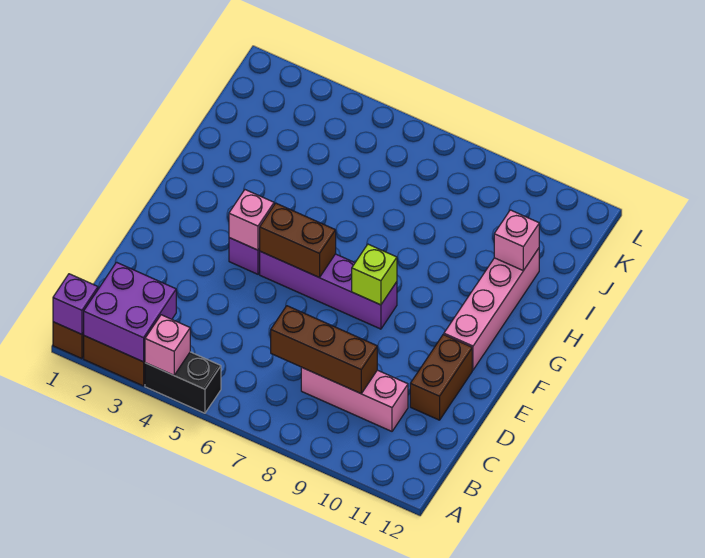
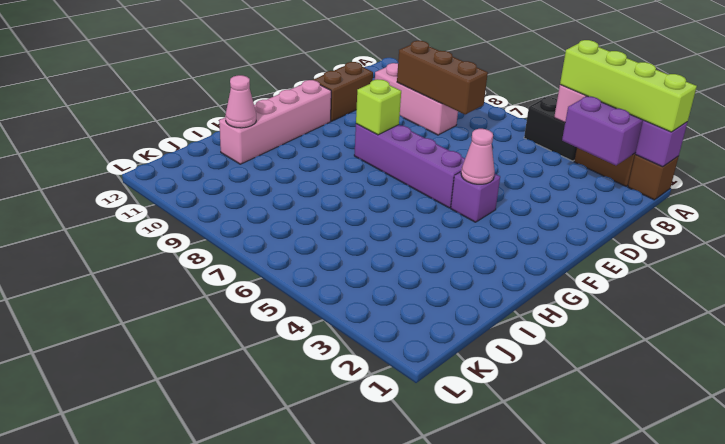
none -> lime 1x4 brick [560,40,697,132]
pink 1x1 brick [229,190,274,250] -> pink 1x1 cone [461,129,495,184]
brown 1x2 brick [259,203,336,277] -> none
pink 1x1 brick [494,210,539,271] -> pink 1x1 cone [225,75,256,128]

